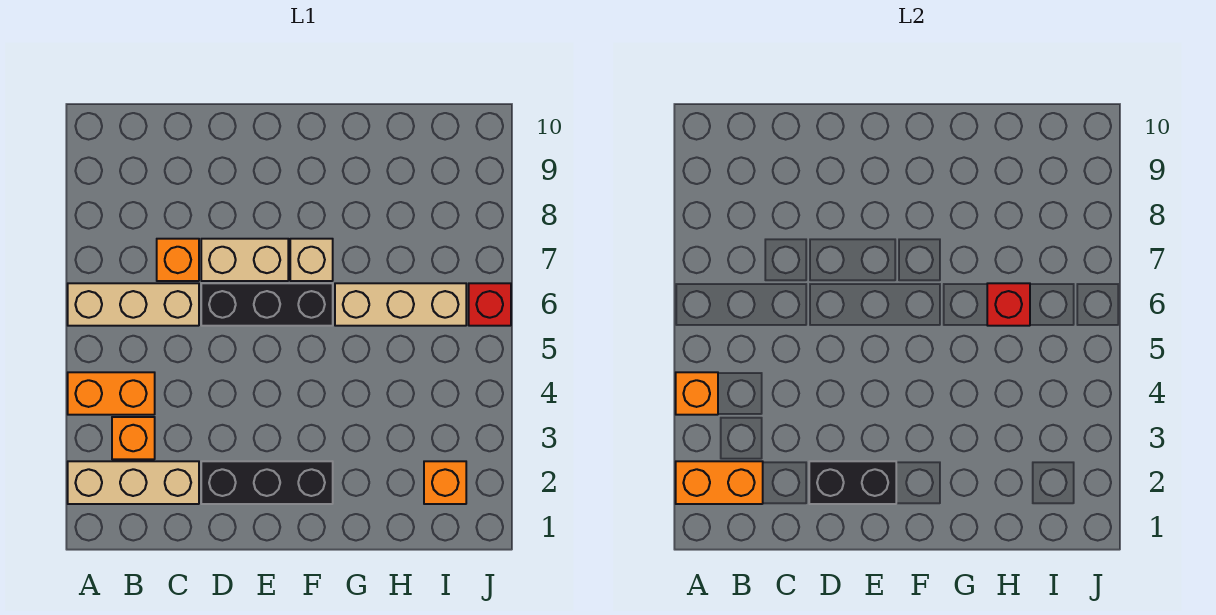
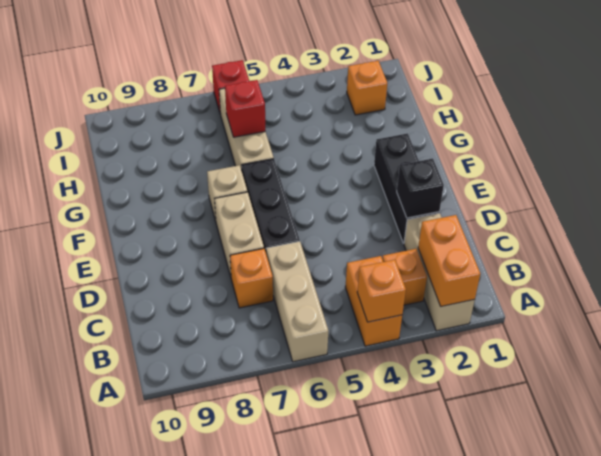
black 1x2 brick [809,461,896,504] -> black 1x1 brick [397,158,444,218]

